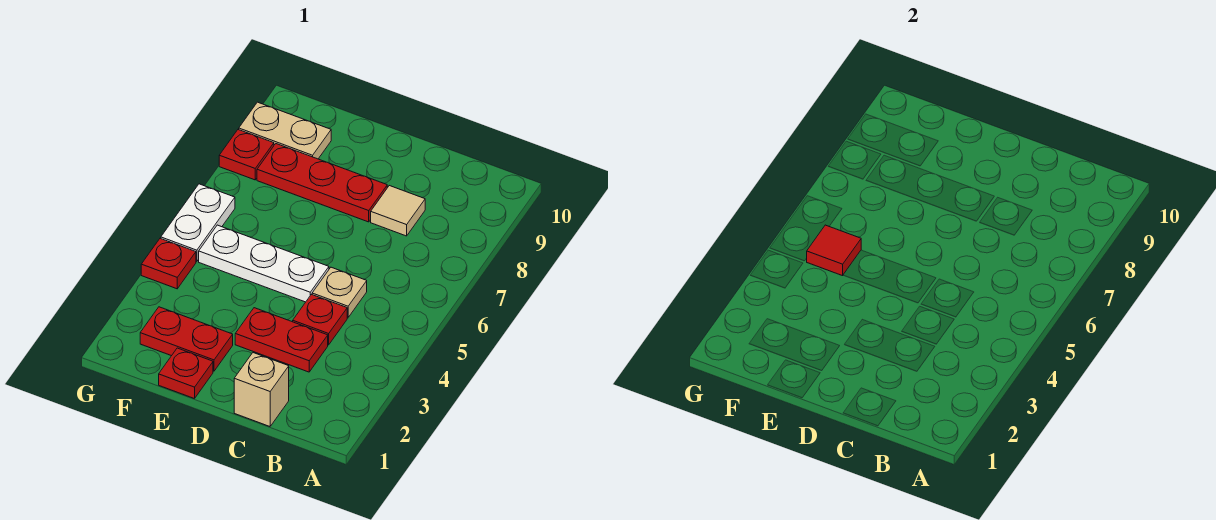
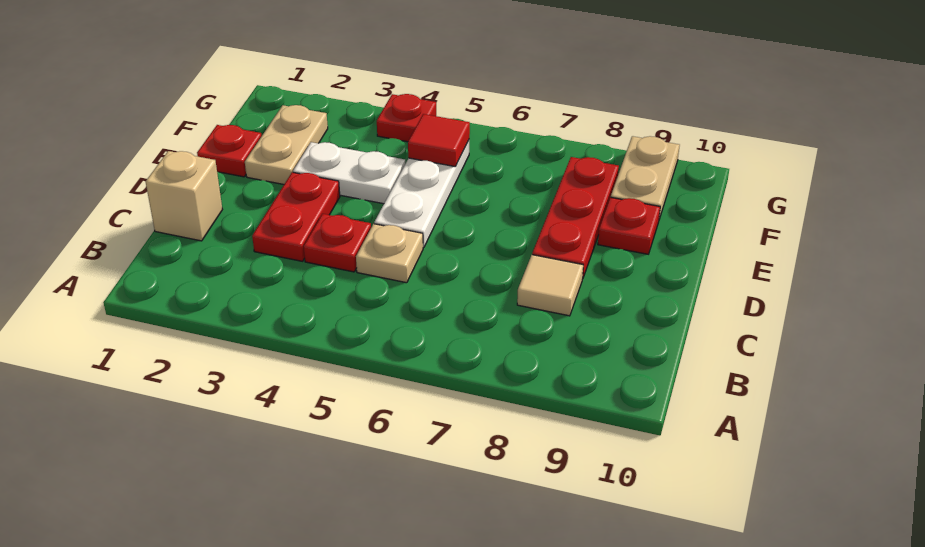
red 1x2 plate [140,307,233,371] -> tan 1x2 plate [245,105,328,184]
white 1x2 plate [161,184,235,262] -> white 1x2 plate moved to [293,142,405,204]
red 1x1 plate [219,129,274,180] -> red 1x1 plate moved to [598,197,660,254]

